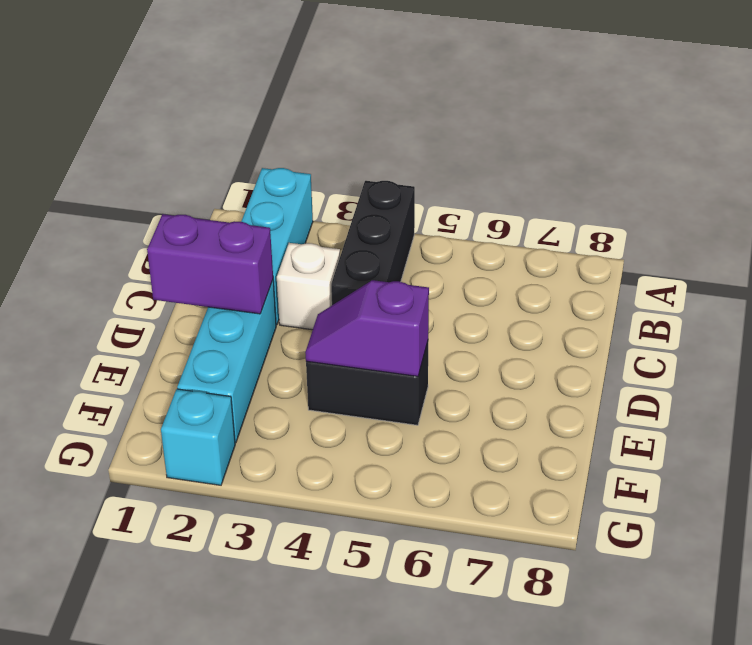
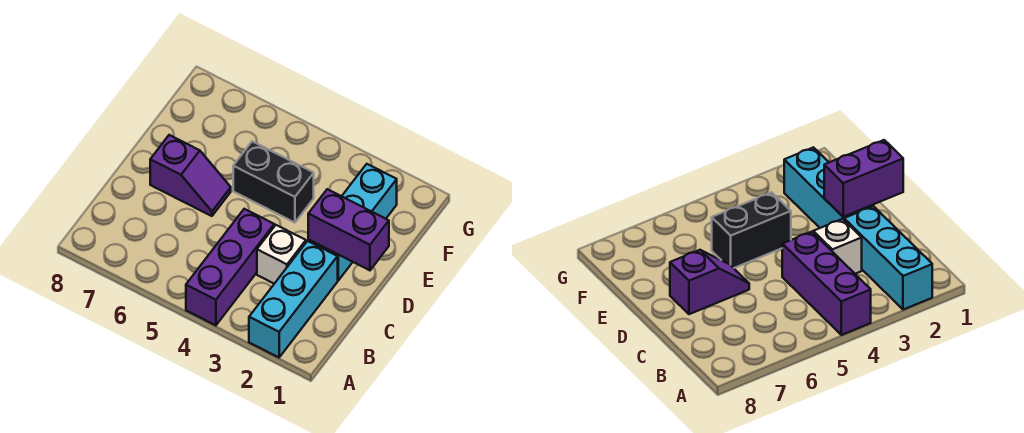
black 1x3 brick [331,181,415,305] -> purple 1x3 brick [186,209,274,325]
purple 1x2 slope [305,280,429,376] -> purple 1x2 slope moved to [150,135,231,216]
cyan 1x1 brick [161,389,235,485] -> none

